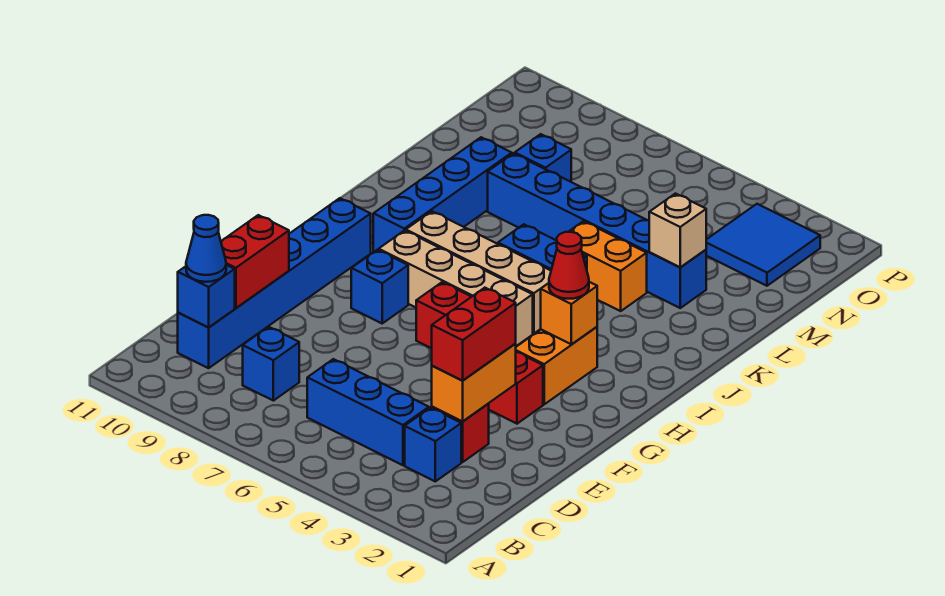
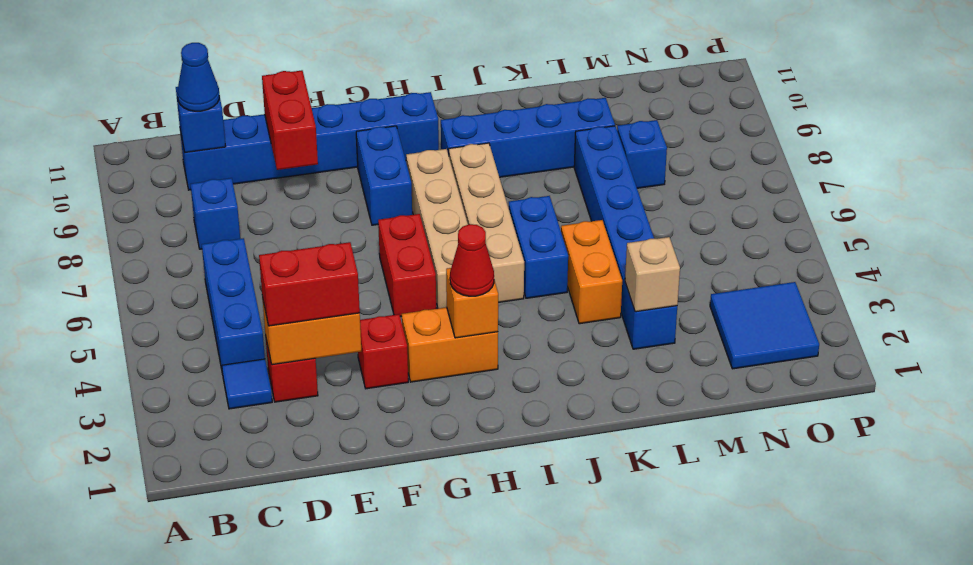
blue 1x1 brick [405,408,461,481] -> blue 1x1 tile [222,359,272,409]
red 1x2 brick [221,215,289,308] -> red 1x2 brick turned to [262,70,318,170]
blue 1x1 brick [351,250,408,323] -> blue 1x2 brick [356,126,412,225]

